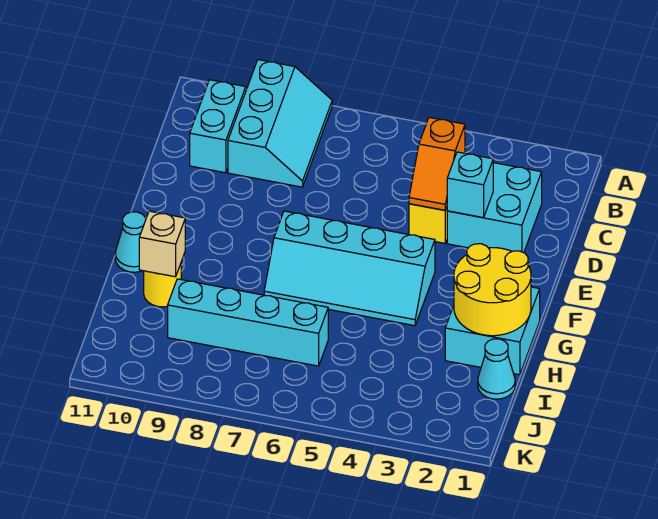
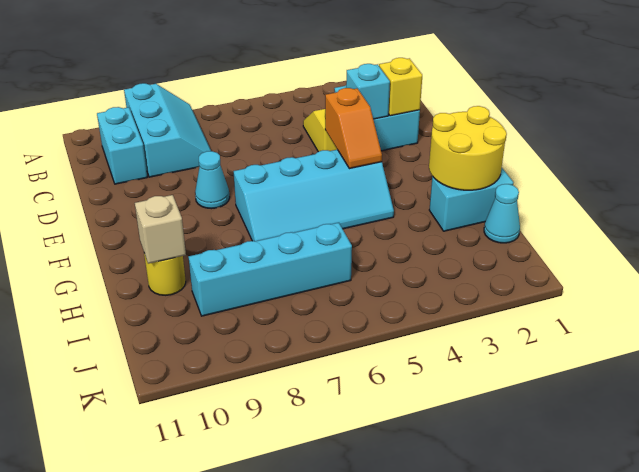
orange 1x2 slope [409,117,465,210] -> orange 1x2 slope moved to [325,88,382,169]
none -> yellow 1x1 brick [379,58,422,116]
cyan 2x2 brick [445,287,540,375] -> cyan 1x2 brick [429,168,514,231]
cyan 1x1 cone [115,212,146,272] -> cyan 1x1 cone moved to [195,151,230,209]

